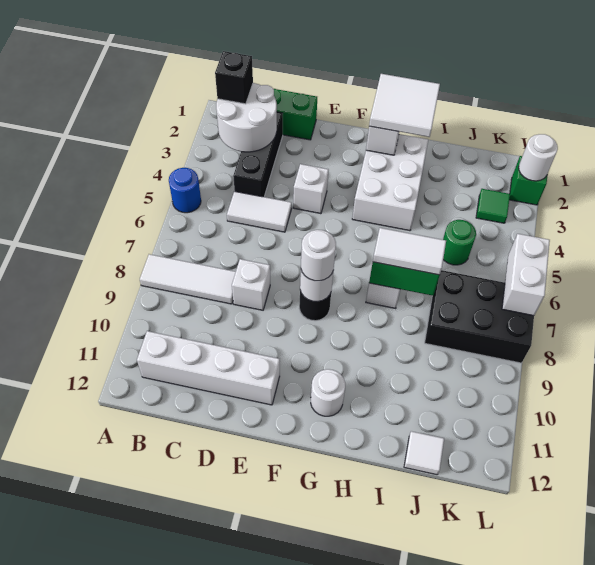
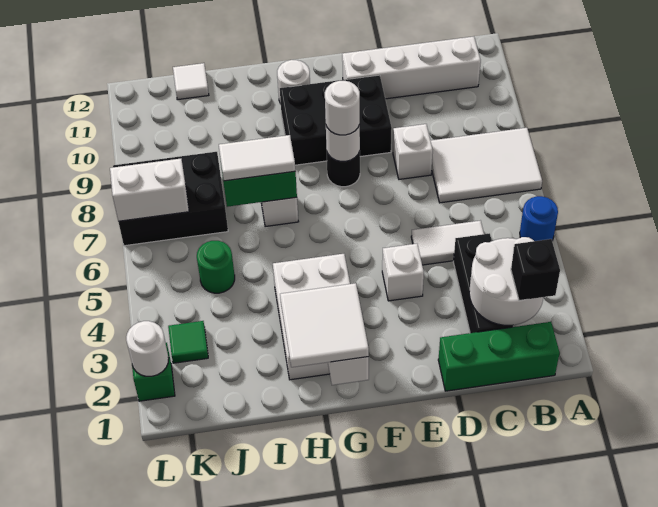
white 1x3 tile [140,254,236,304] -> white 2x3 tile [431,128,542,203]
none -> black 2x3 brick [280,75,392,165]
white 1x2 brick [502,234,550,316] -> white 1x2 brick turned to [110,159,189,221]

